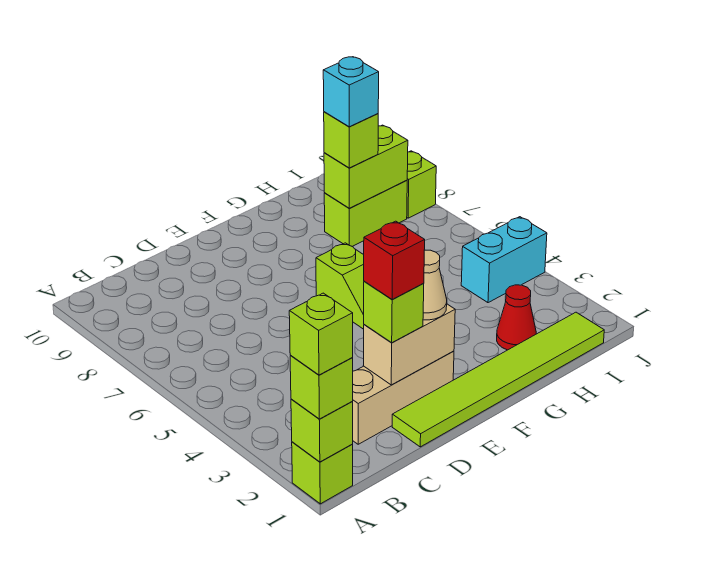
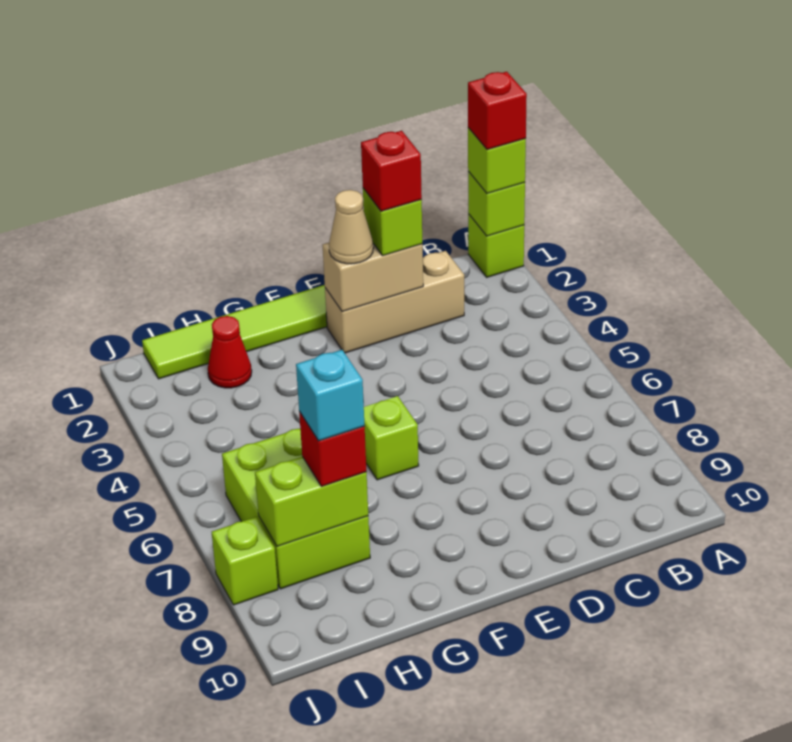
lime 1x1 brick [289,293,353,375] -> red 1x1 brick [468,72,527,150]
lime 1x2 brick [324,181,407,247] -> lime 2x3 brick [222,429,370,589]
lime 1x1 brick [324,112,378,168] -> red 1x1 brick [299,411,366,486]
cyan 1x2 brick [461,217,547,303] -> none

